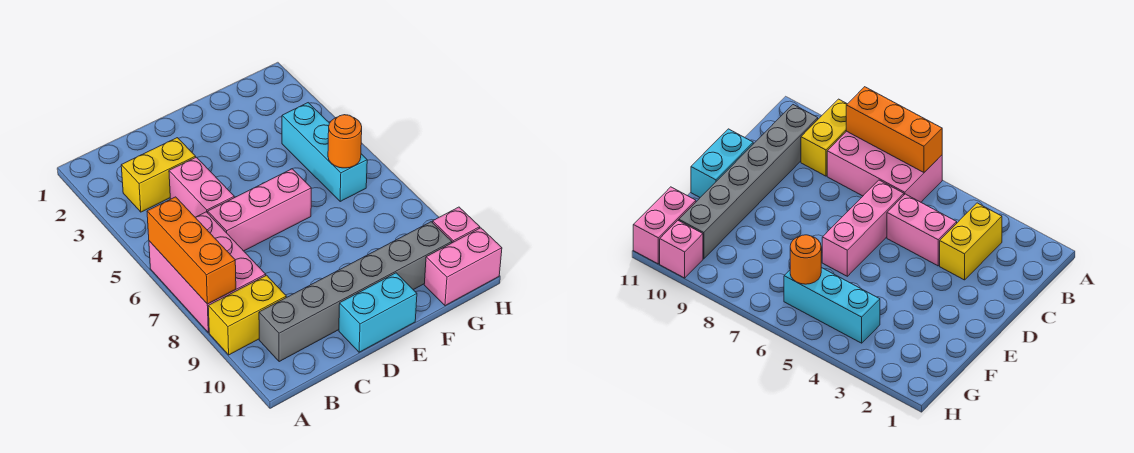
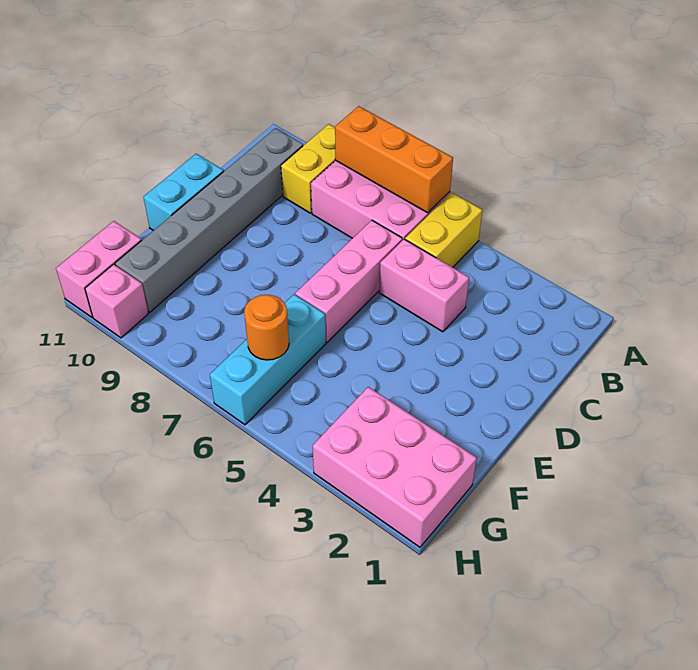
yellow 1x2 brick [121,138,196,212] -> yellow 1x2 brick moved to [405,193,482,267]
none -> pink 2x3 brick [313,387,477,547]
cyan 1x3 brick [282,103,367,201] -> cyan 1x3 brick turned to [210,294,326,425]

